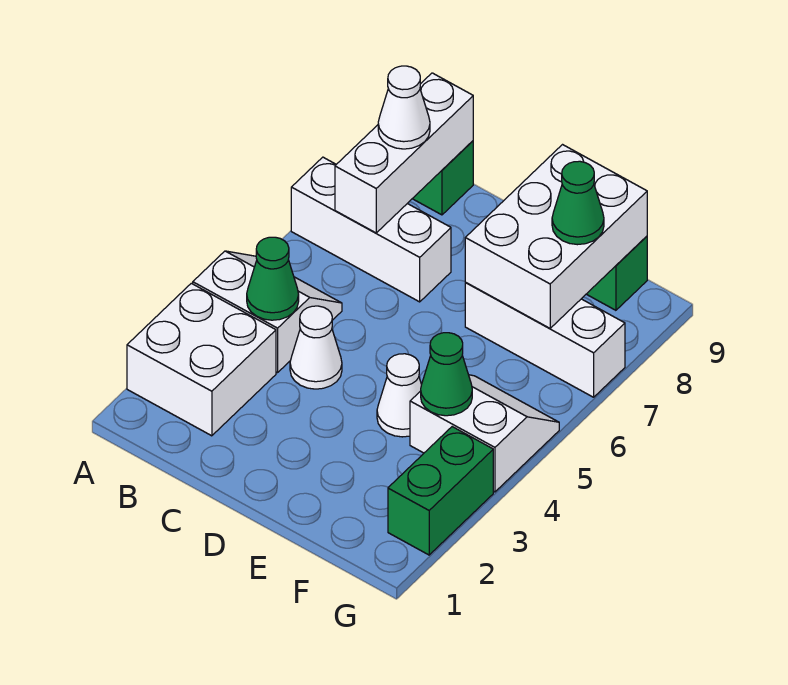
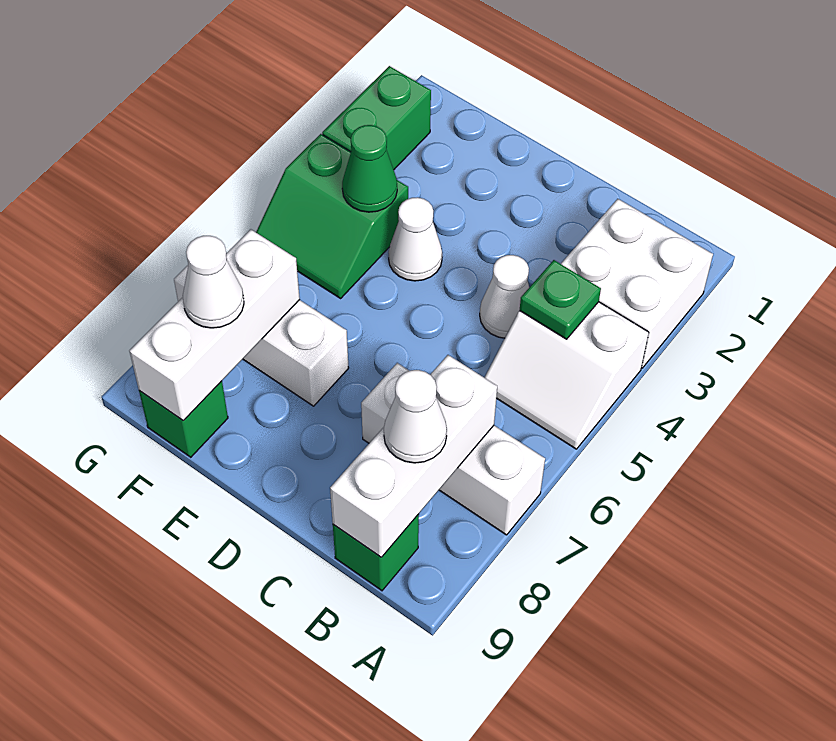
green 1x1 cone [247,237,299,320] -> green 1x1 plate [520,260,601,339]
white 2x3 brick [465,145,647,328] -> white 1x3 brick [130,229,300,420]
white 2x2 slope [410,375,559,492] -> green 2x2 slope [256,134,408,298]
green 1x1 cone [552,161,604,245] -> white 1x1 cone [183,236,244,328]

